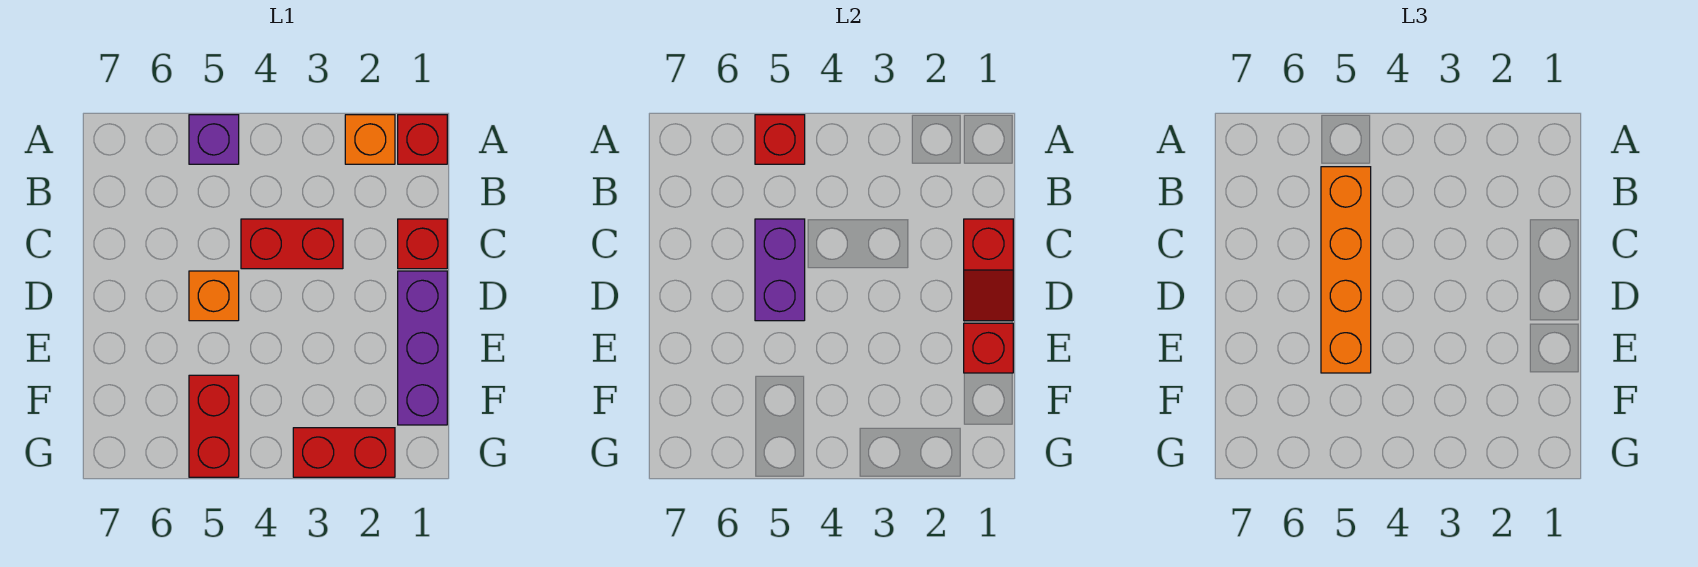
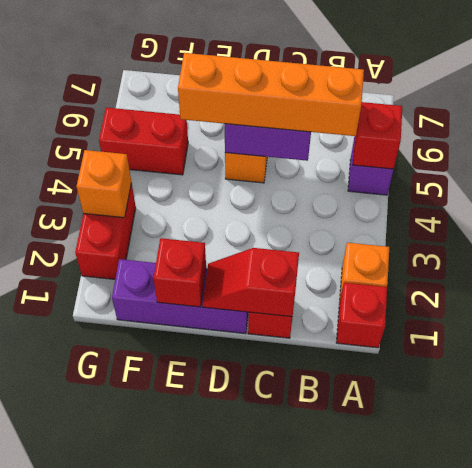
red 1x2 brick [241,219,343,269] -> none
none -> orange 1x1 brick [77,150,131,218]

